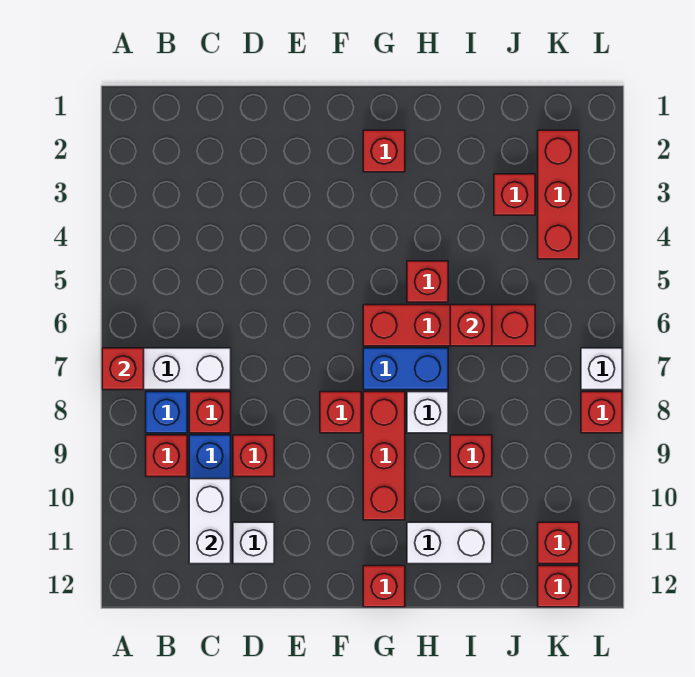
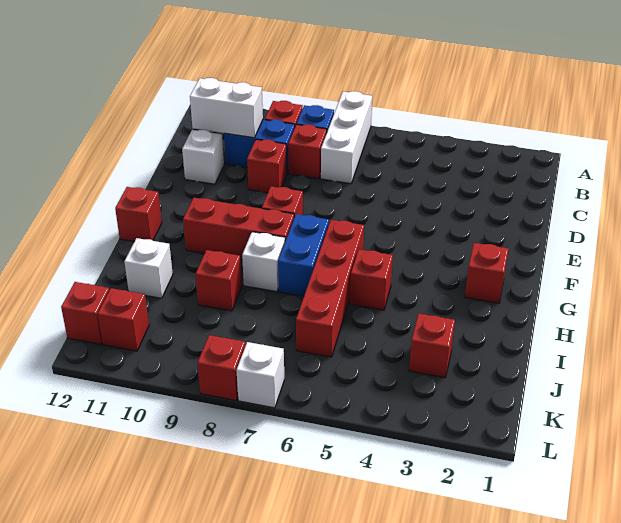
red 1x1 brick [102,348,144,390] -> none
white 1x2 brick [407,522,492,564] -> white 1x1 brick [124,238,173,298]
red 1x1 brick [450,305,492,346] -> none
red 1x3 brick [538,130,579,259] -> none

